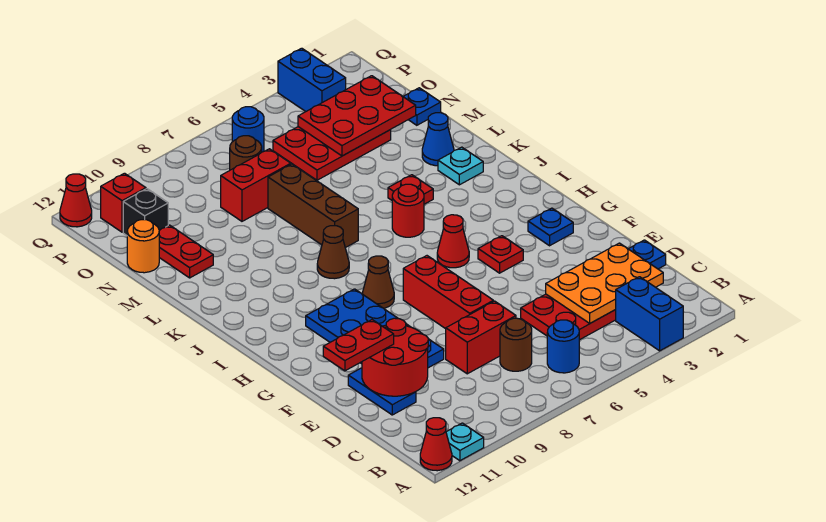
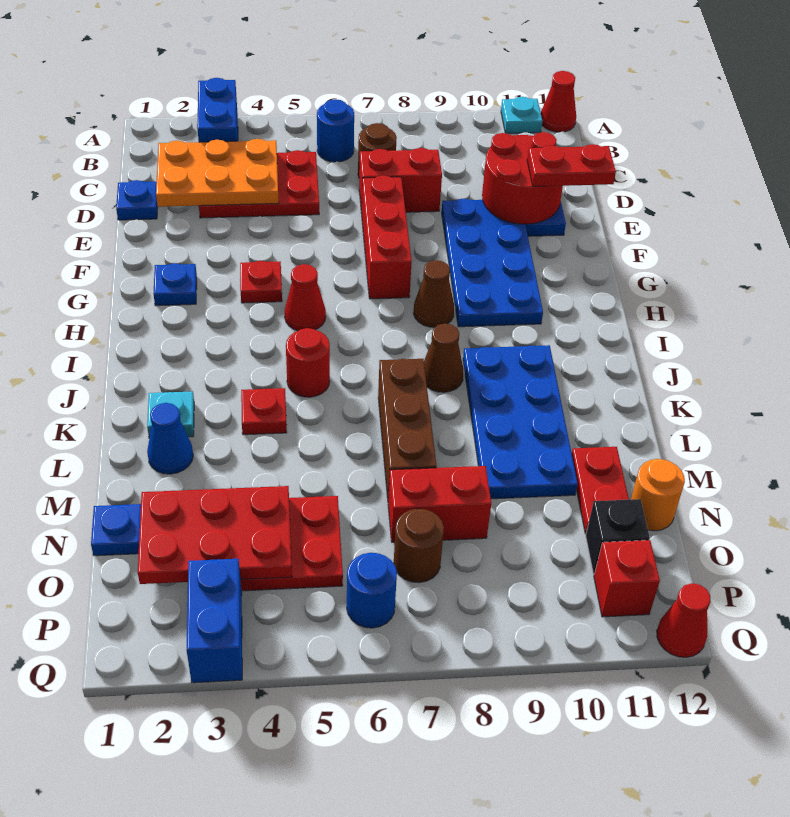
none -> blue 2x4 plate [463,345,578,499]

